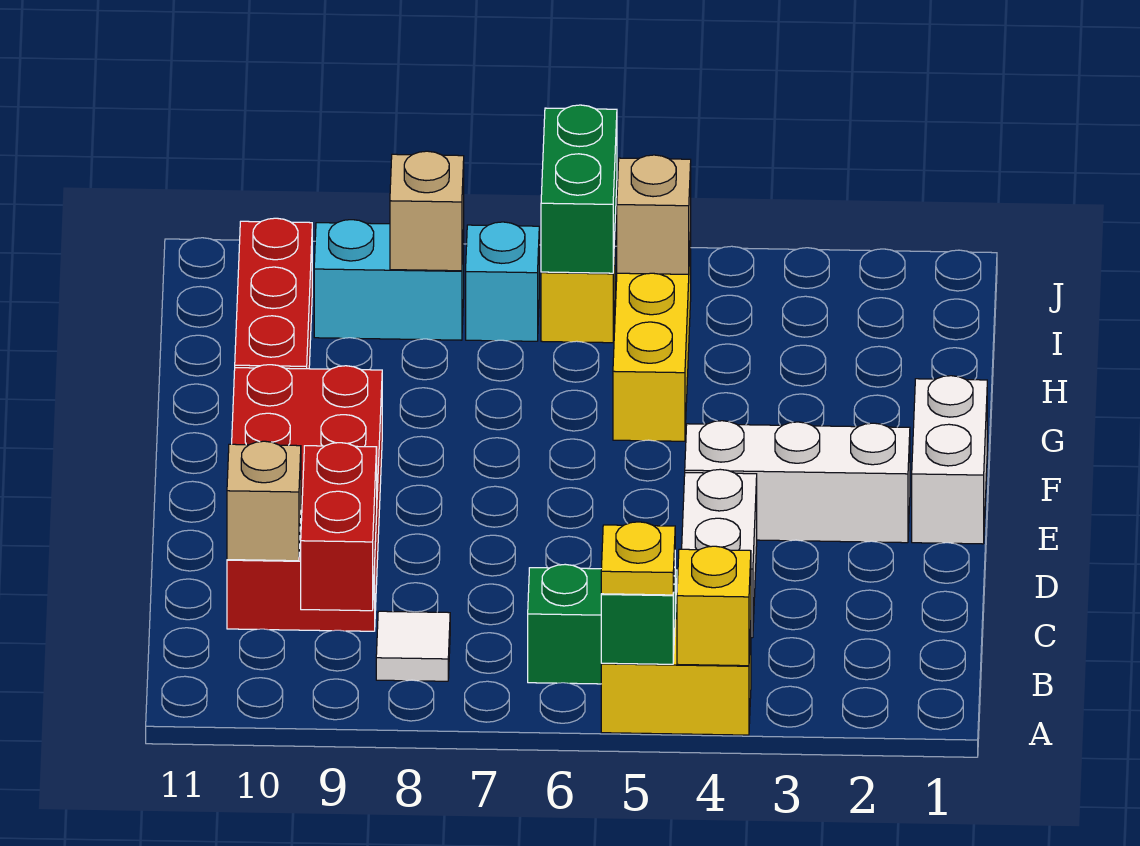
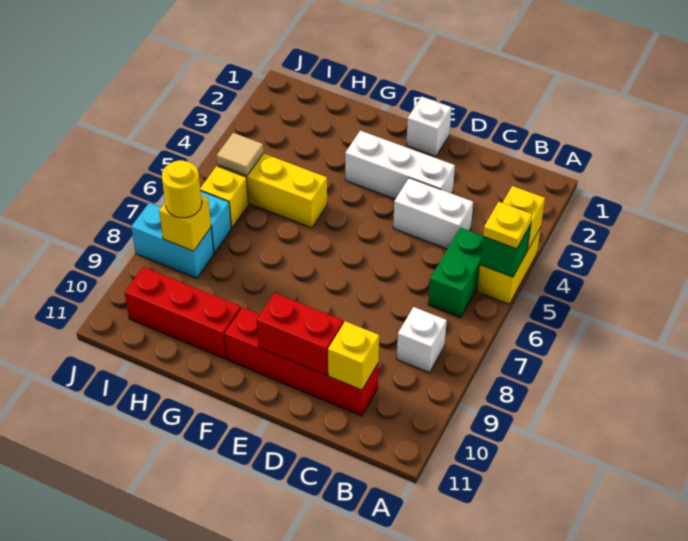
white 1x1 tile [376,611,450,681] -> white 1x1 brick [397,307,447,373]
red 1x2 brick [301,443,377,611] -> red 1x2 brick moved to [257,293,343,375]
red 2x4 brick [227,365,382,631] -> red 1x4 brick [224,307,378,416]
tan 1x1 brick [227,441,301,561] -> yellow 1x1 brick [328,321,379,390]
white 1x2 brick [912,376,987,544] -> white 1x1 brick [406,97,452,156]
white 1x3 brick [685,421,910,543] -> white 1x3 brick turned to [345,131,455,199]
tan 1x1 brick [617,155,691,274] -> tan 1x1 tile [217,133,263,176]
green 1x2 brick [541,105,617,273] -> none
cyan 1x2 brick [314,220,464,340] -> cyan 1x2 brick turned to [131,203,214,279]
tan 1x1 brick [390,151,464,271] -> yellow 1x1 brick [159,195,211,251]
none -> yellow 1x1 round brick [162,160,202,218]

